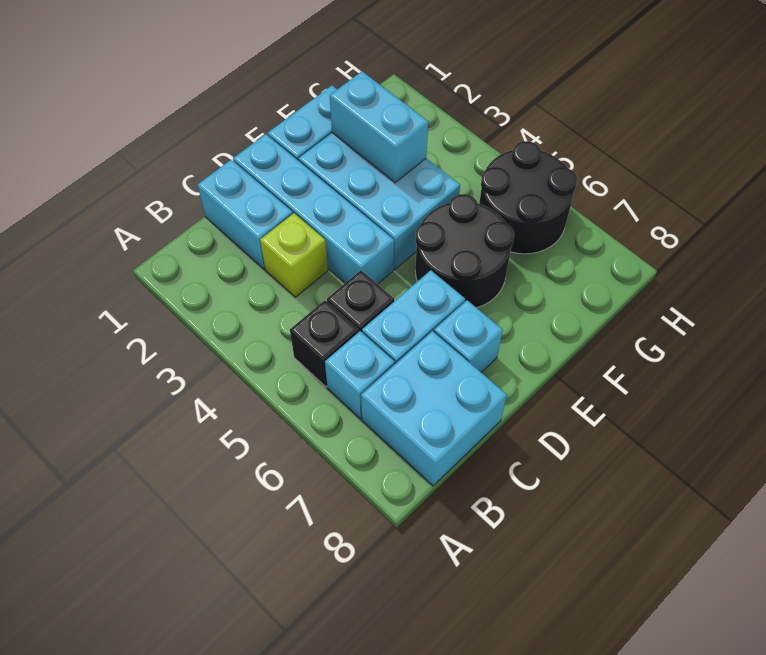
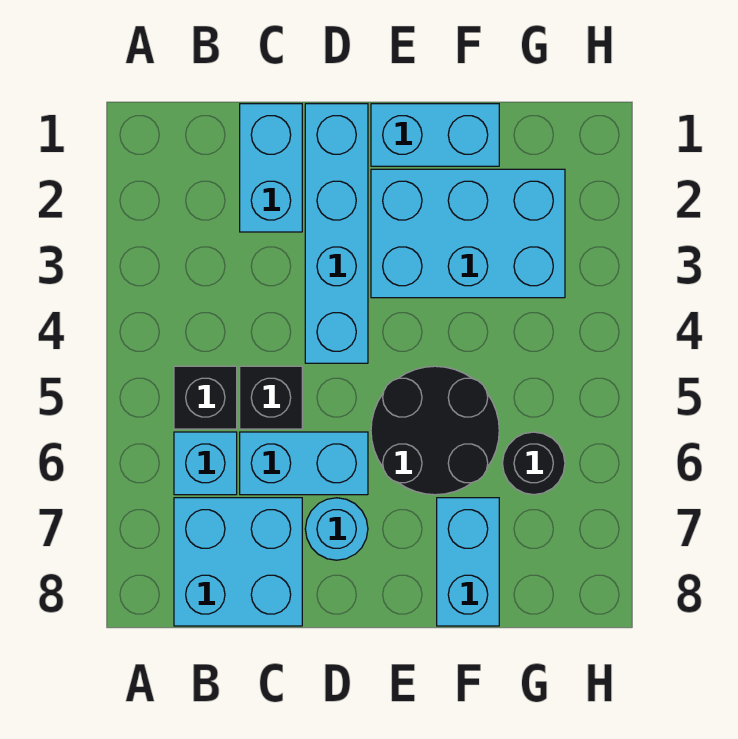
lime 1x1 brick [260,213,328,297] -> none
cyan 1x1 brick [434,300,503,372] -> cyan 1x1 round brick [305,498,368,560]
cyan 2x3 brick [299,133,460,269] -> cyan 2x3 brick turned to [371,169,565,298]
cyan 1x2 brick [330,71,428,183] -> cyan 1x2 brick moved to [437,498,499,626]
black 2x2 round brick [479,141,577,254] -> black 1x1 round brick [502,432,565,495]

